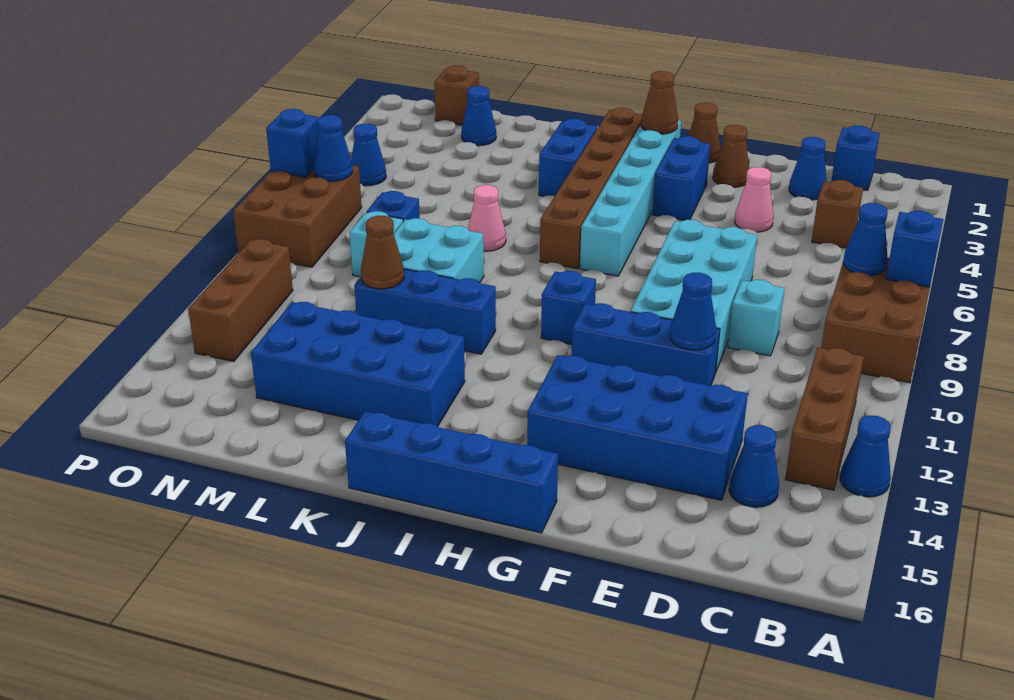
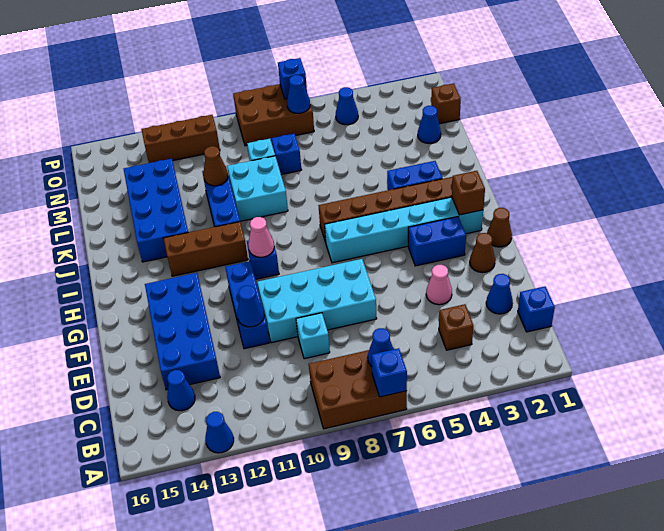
brown 1x3 brick [785,348,864,490] -> brown 1x3 brick moved to [164,222,248,276]
blue 1x4 brick [345,411,558,533] -> none
brown 1x1 cone [641,71,678,134] -> brown 1x1 brick [452,171,485,215]
pink 1x1 cone [468,185,506,251] -> pink 1x1 cone moved to [248,217,274,257]

